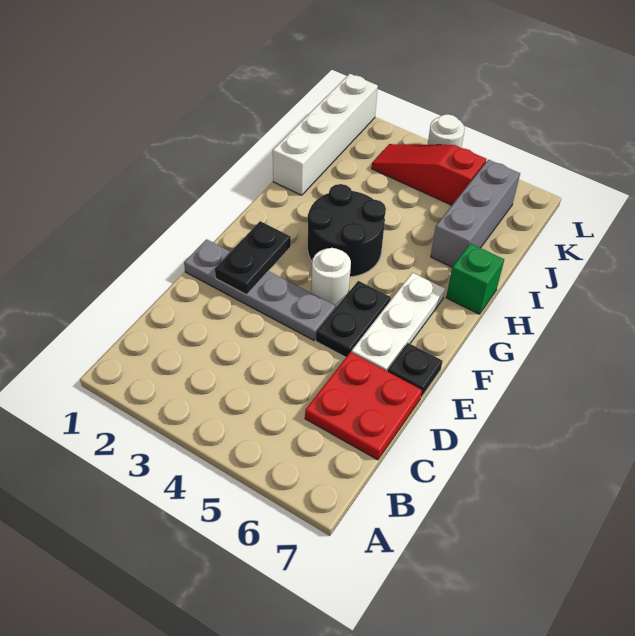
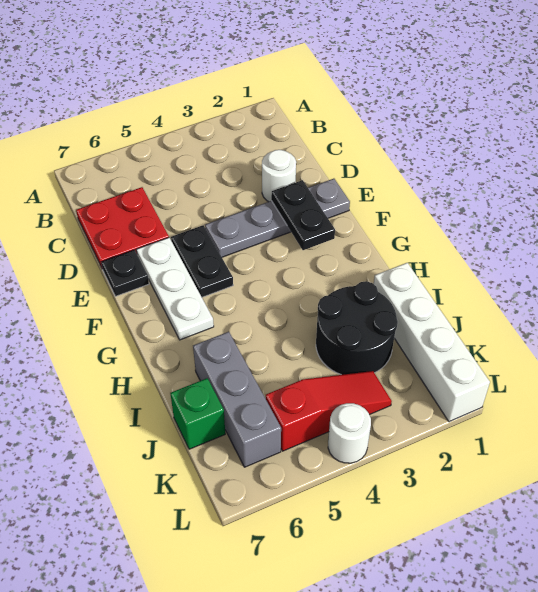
white 1x1 round brick [311,248,351,308] -> white 1x1 round brick moved to [262,150,296,202]
black 2x2 round brick [308,184,386,277] -> black 2x2 round brick moved to [316,281,398,375]
green 1x1 brick [446,243,504,314] -> green 1x1 brick moved to [170,378,225,449]

